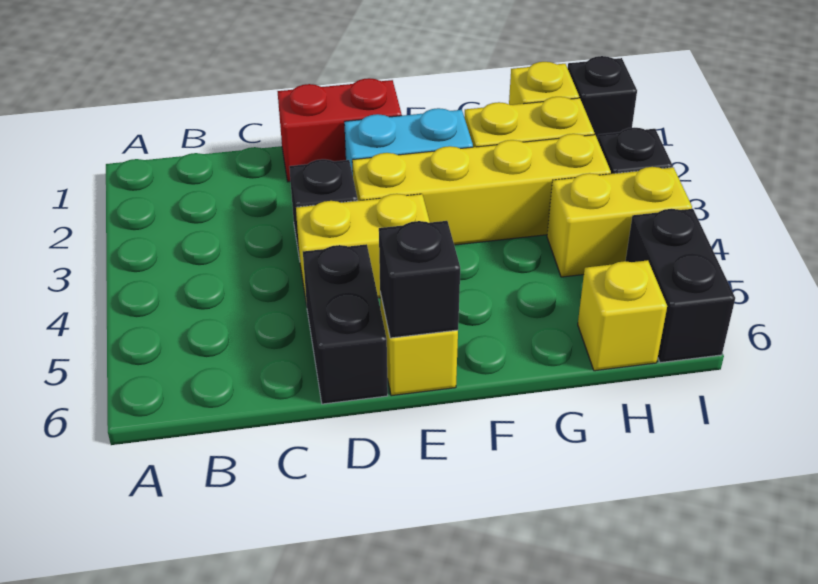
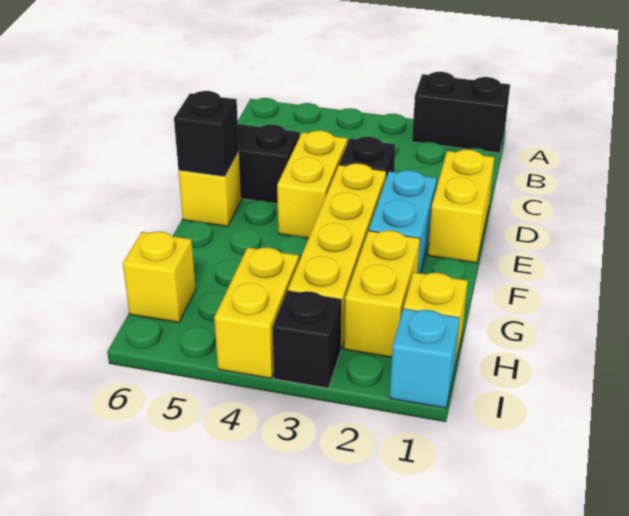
red 1x2 brick [277,78,402,182] -> yellow 1x2 brick [428,149,494,263]
black 1x1 brick [568,56,637,139] -> cyan 1x1 brick [390,309,460,408]
black 1x2 brick [626,209,735,363] -> black 1x2 brick moved to [412,72,510,153]

